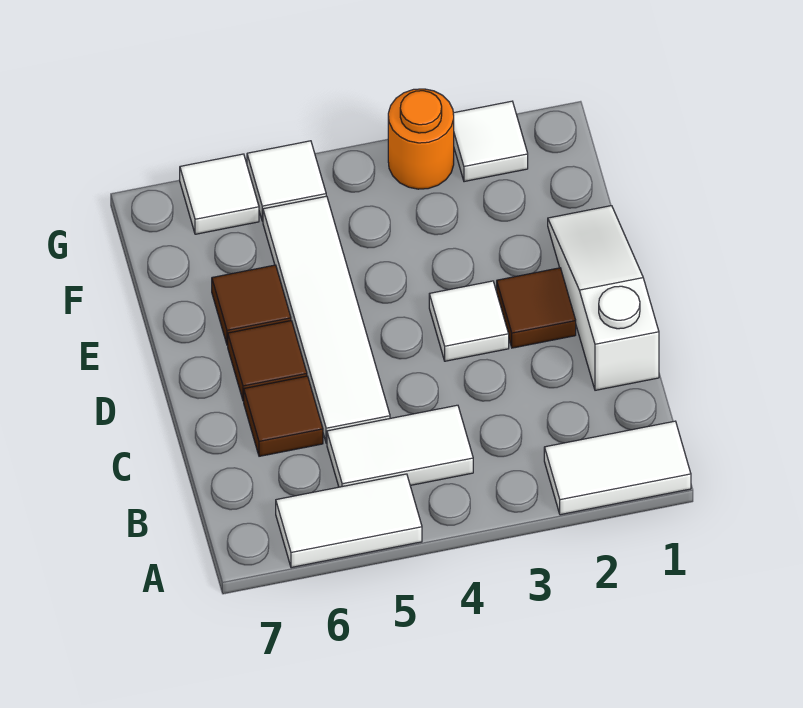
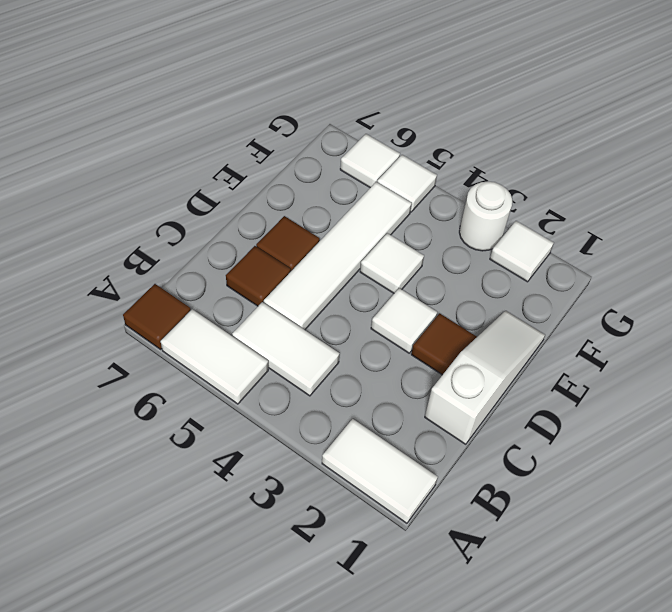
none -> white 1x1 tile [360,233,424,293]
brown 1x1 tile [212,265,291,345] -> brown 1x1 tile moved to [123,284,191,349]
orange 1x1 round brick [388,89,454,189] -> white 1x1 round brick [459,182,512,251]

